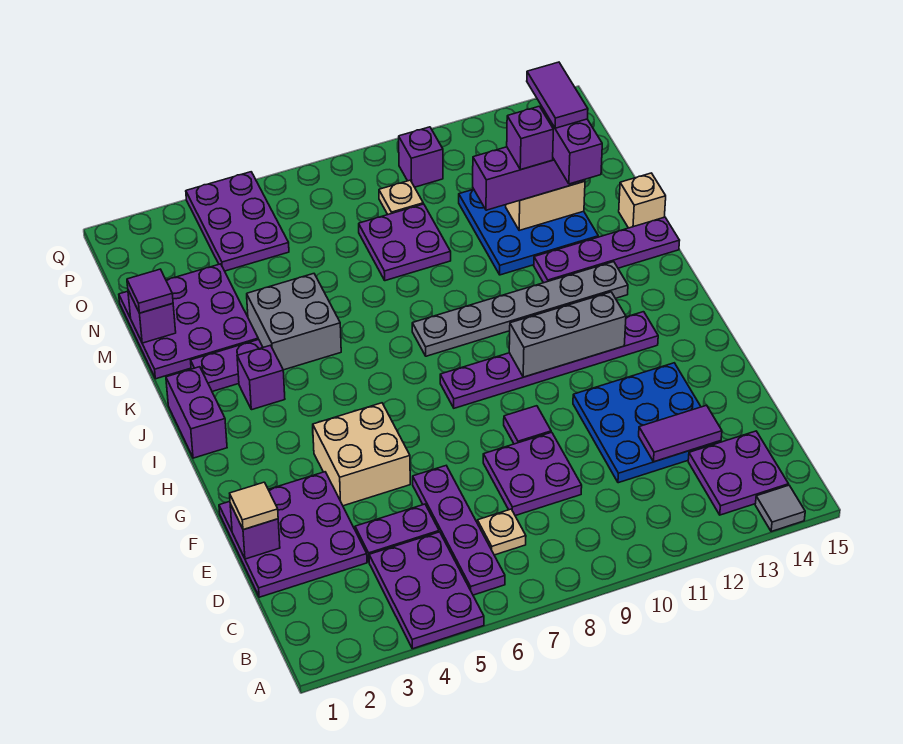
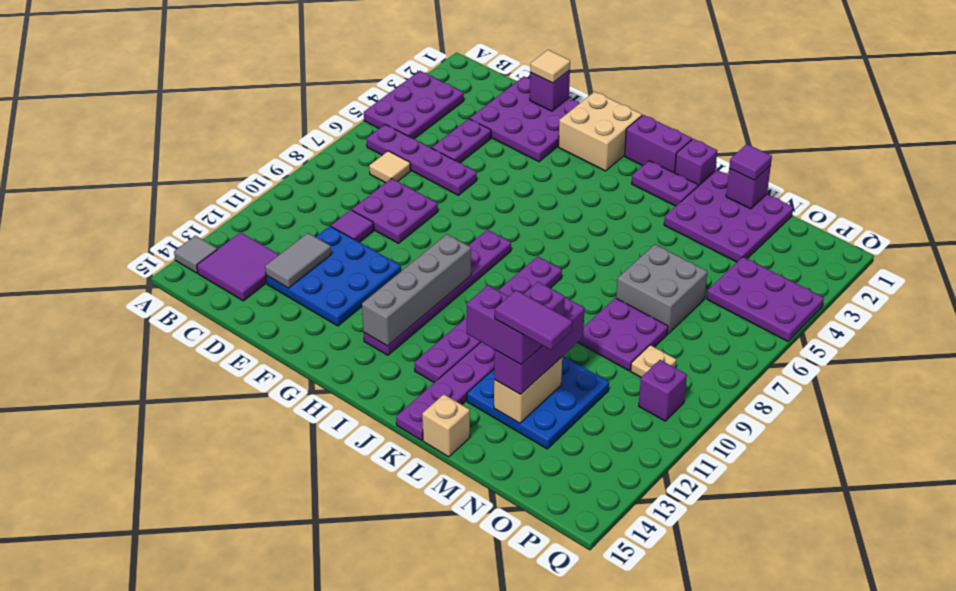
purple 2x3 plate [369,532,484,649] -> purple 2x3 plate turned to [364,71,464,139]
purple 2x2 plate [688,431,789,515] -> purple 2x2 tile [197,232,279,301]
tan 1x1 plate [477,509,526,555] -> tan 1x1 tile [369,151,411,183]
purple 1x2 tile [639,405,722,462] -> grey 1x2 tile [265,233,331,288]
tan 2x2 brick [313,403,410,506] -> tan 2x2 brick moved to [558,91,642,171]
purple 1x1 tile [504,406,551,444] -> purple 1x1 tile moved to [331,210,374,242]
grey 1x3 brick [509,292,626,377] -> grey 1x4 brick [362,234,471,346]
purple 1x1 brick [237,345,285,410] -> purple 1x1 brick moved to [675,139,717,186]
grey 1x6 plate [412,262,628,356] -> purple 1x6 plate [414,256,562,383]
purple 1x2 plate [191,339,263,392] -> purple 1x2 plate turned to [631,161,698,206]
grey 2x2 brick [247,274,341,370] -> grey 2x2 brick moved to [616,245,707,334]

